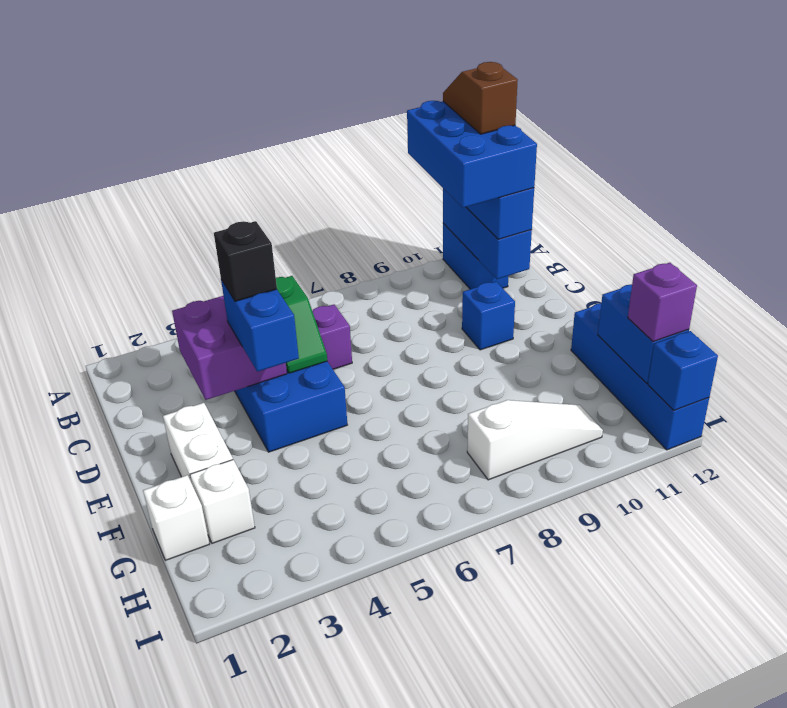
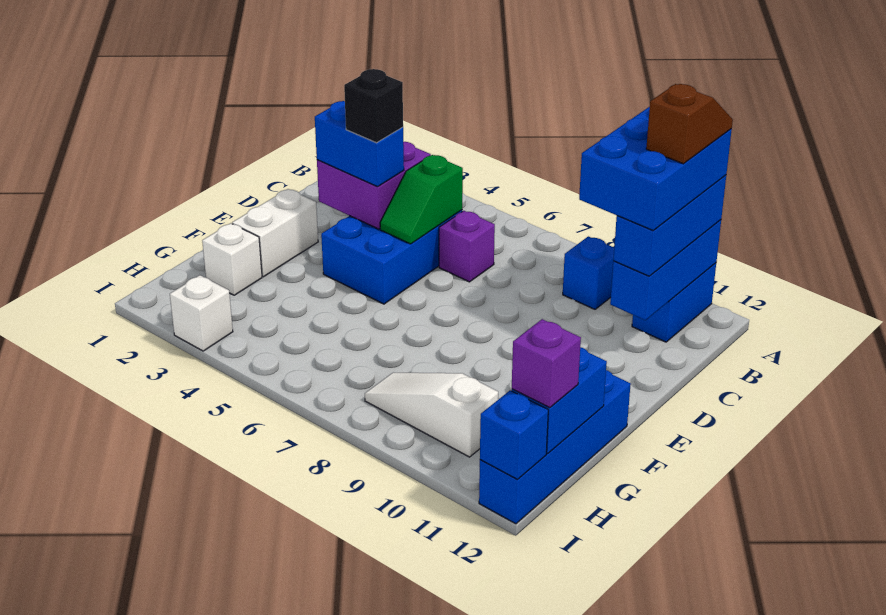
blue 1x2 brick [221,280,299,372] -> blue 1x2 brick turned to [315,101,404,187]
blue 1x1 brick [462,281,515,350] -> blue 1x1 brick moved to [563,236,614,309]
white 1x1 brick [143,475,209,560] -> white 1x1 brick moved to [170,275,233,351]
white 1x3 slope [467,400,603,480] -> white 1x3 slope turned to [365,372,498,457]

